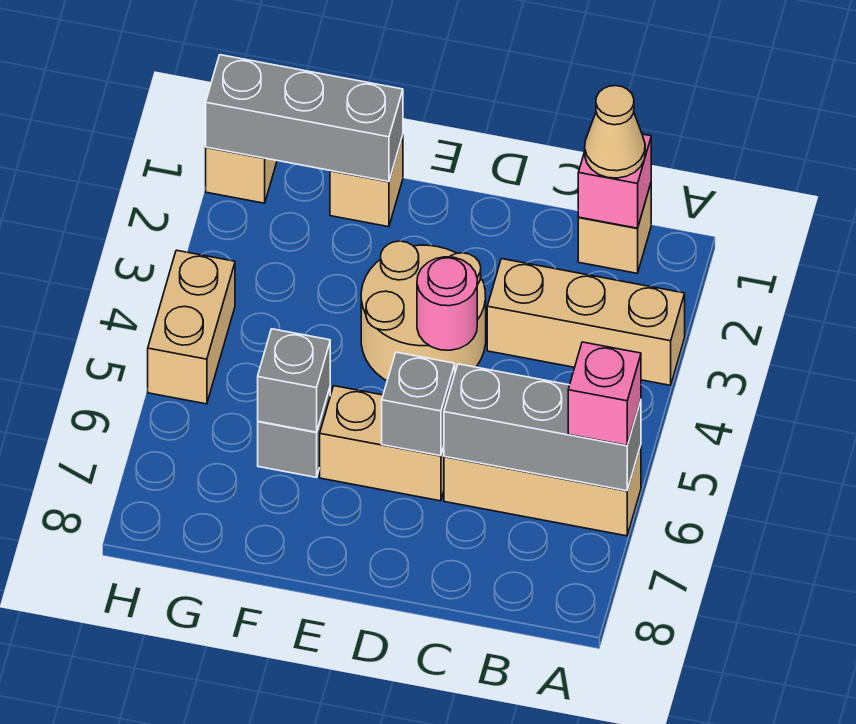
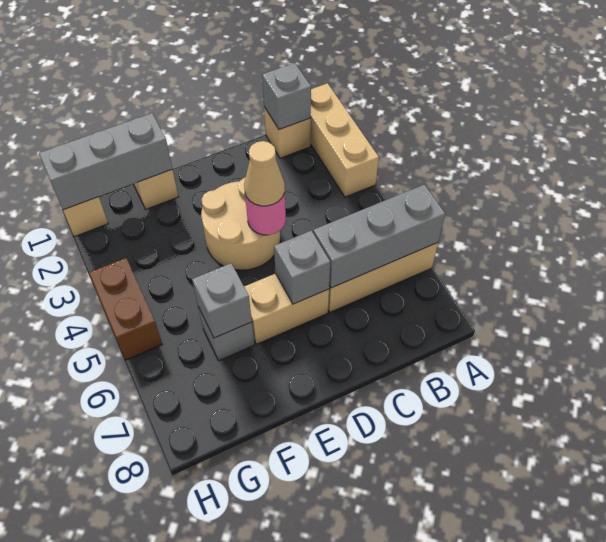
tan 1x3 brick [487,259,685,385] -> tan 1x3 brick turned to [311,83,379,197]
pink 1x1 brick [568,342,641,445] -> none
pink 1x1 brick [578,134,651,228] -> grey 1x1 brick [262,63,311,130]
tan 1x1 cone [585,86,645,178] -> tan 1x1 cone moved to [244,141,285,206]
tan 1x2 brick [148,250,235,404] -> brown 1x2 brick [89,258,162,360]

